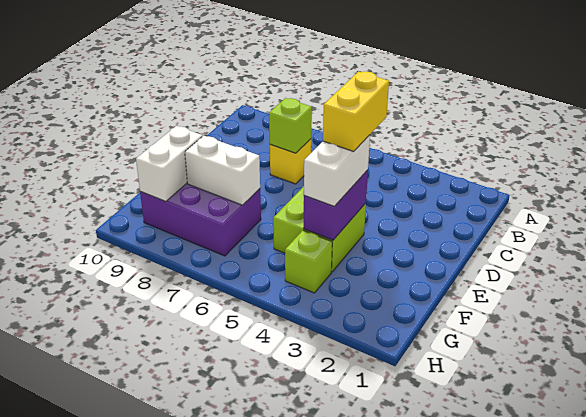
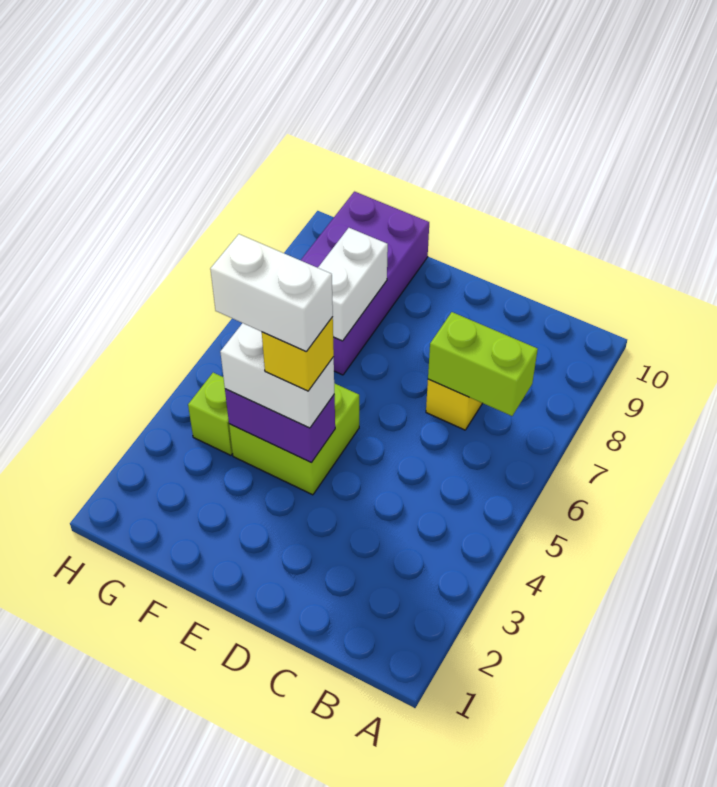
lime 1x1 brick [269,98,312,153] -> lime 1x2 brick [428,312,538,416]
yellow 1x2 brick [323,71,389,151] -> yellow 1x1 brick [262,317,334,391]
purple 2x3 brick [140,183,261,256] -> purple 2x4 brick [301,192,429,375]
white 1x2 brick [136,126,203,202] -> white 1x2 brick moved to [210,234,333,352]

